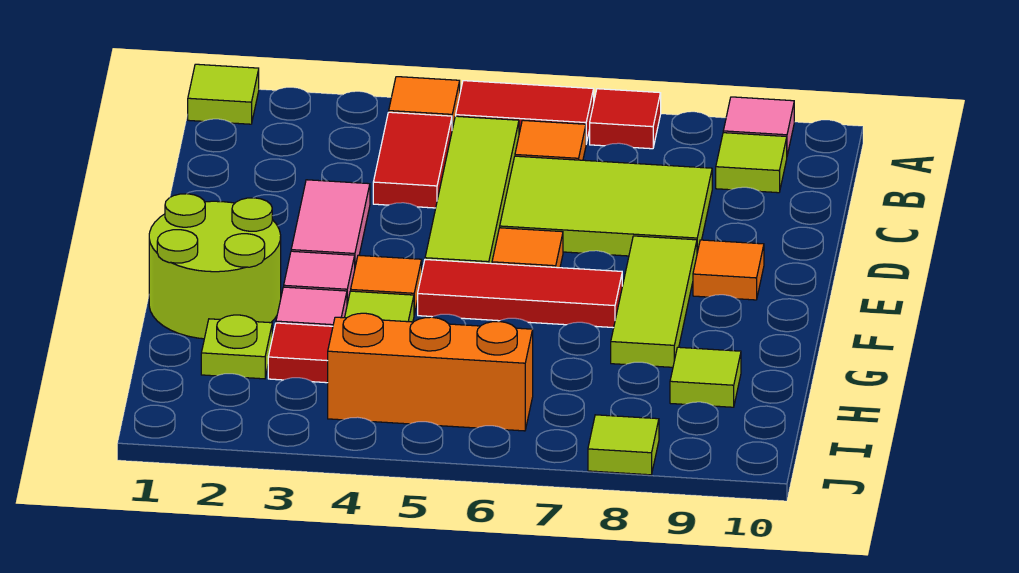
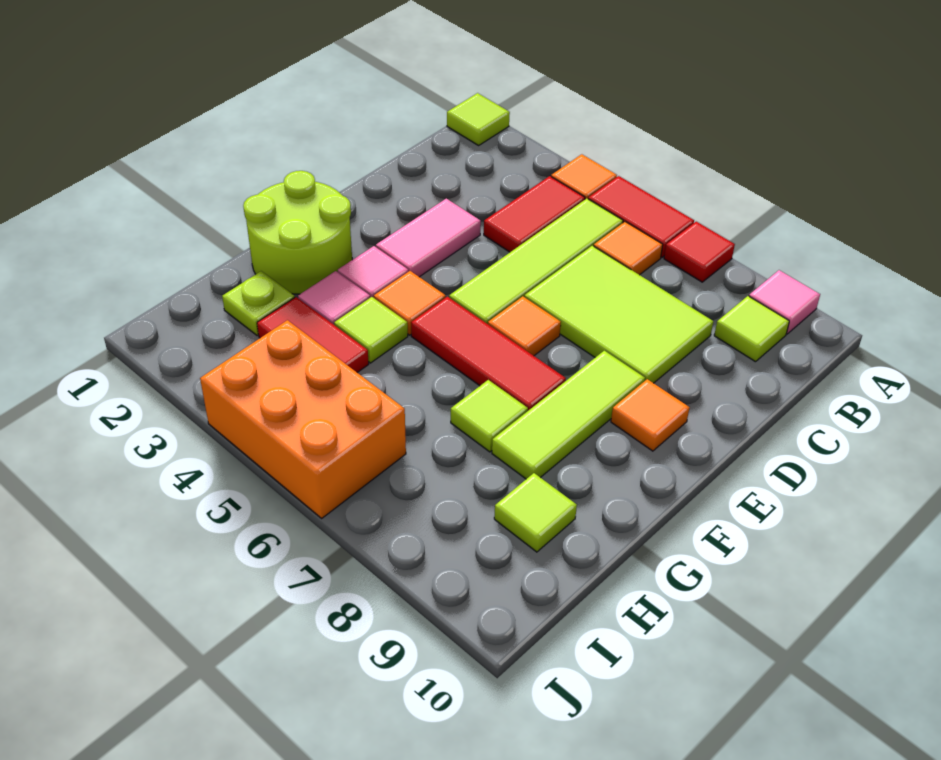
orange 1x3 brick [328,313,533,431] -> orange 2x3 brick [200,320,406,518]
lime 1x1 tile [588,415,659,475] -> lime 1x1 tile moved to [451,380,528,452]

